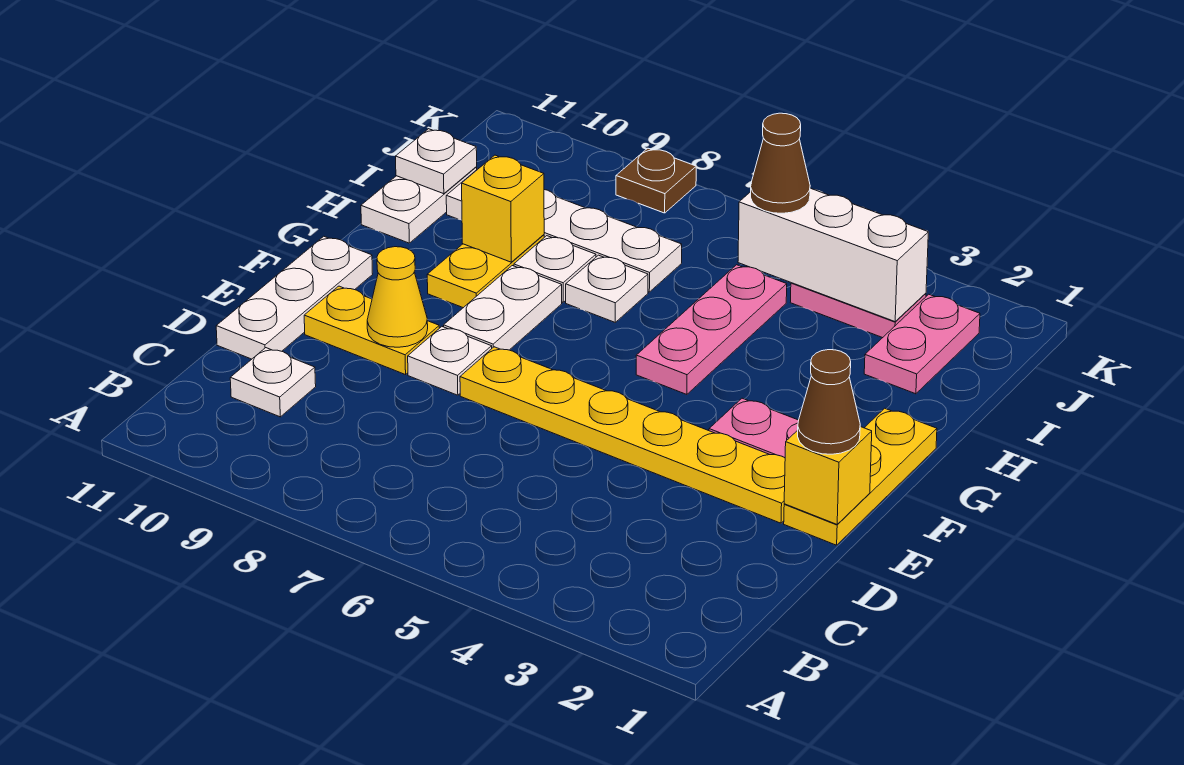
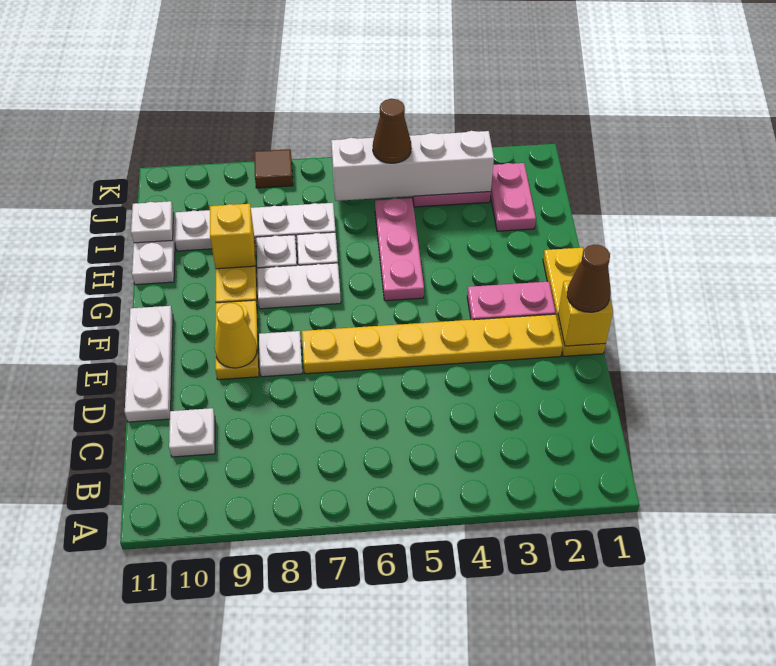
yellow 1x2 plate [304,286,439,375] -> yellow 1x2 plate turned to [215,300,259,380]
white 1x2 plate [444,266,562,350] -> white 1x2 plate turned to [257,263,341,309]
white 1x3 brick [738,188,928,322] -> white 1x4 brick [331,131,494,201]
brown 1x1 plate [616,148,696,213] -> brown 1x1 tile [254,149,293,188]

